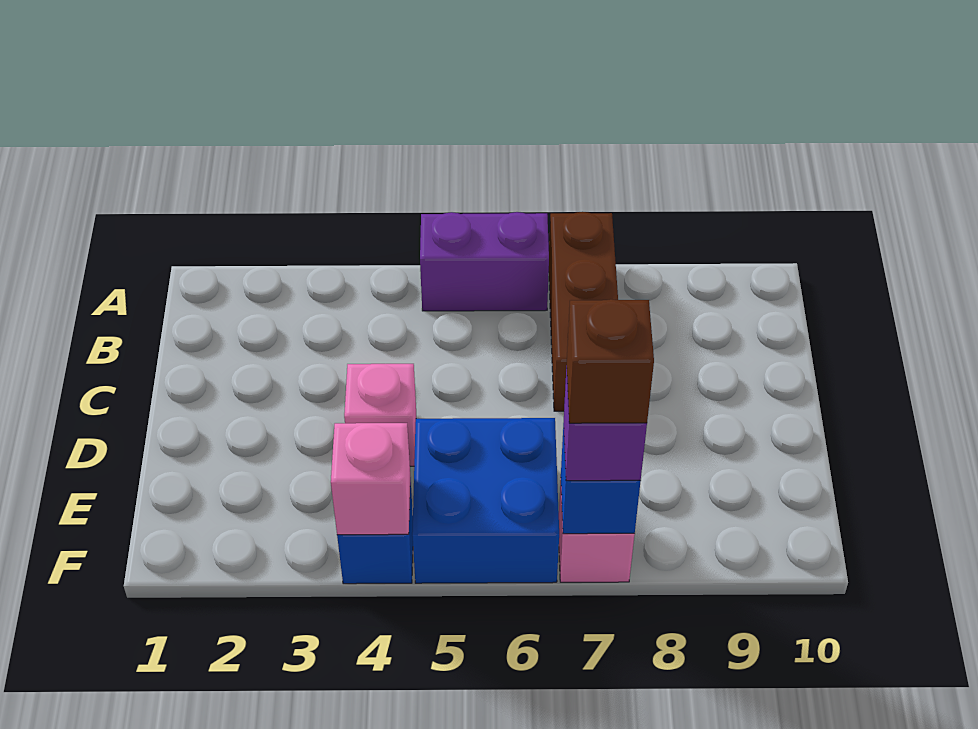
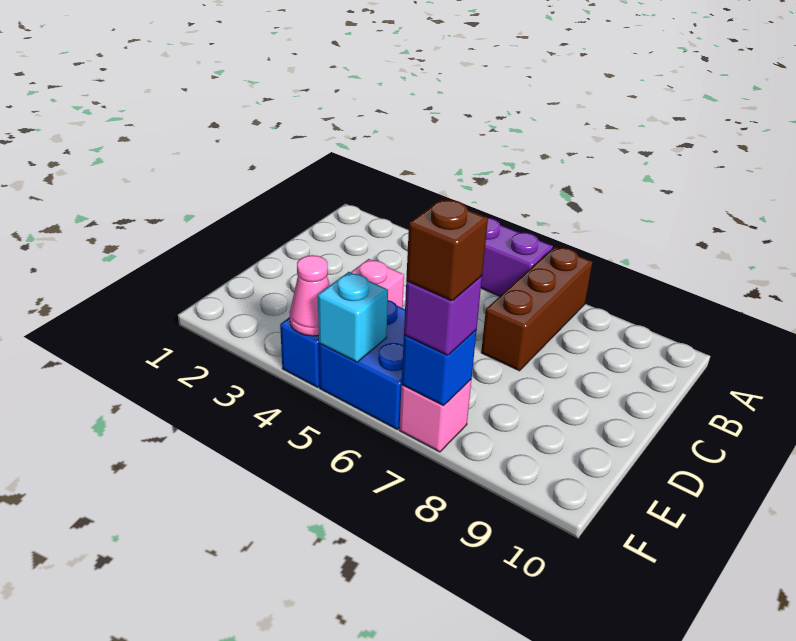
pink 1x1 brick [331,423,410,535] -> pink 1x1 cone [290,255,330,336]
none -> cyan 1x1 brick [318,272,388,362]

